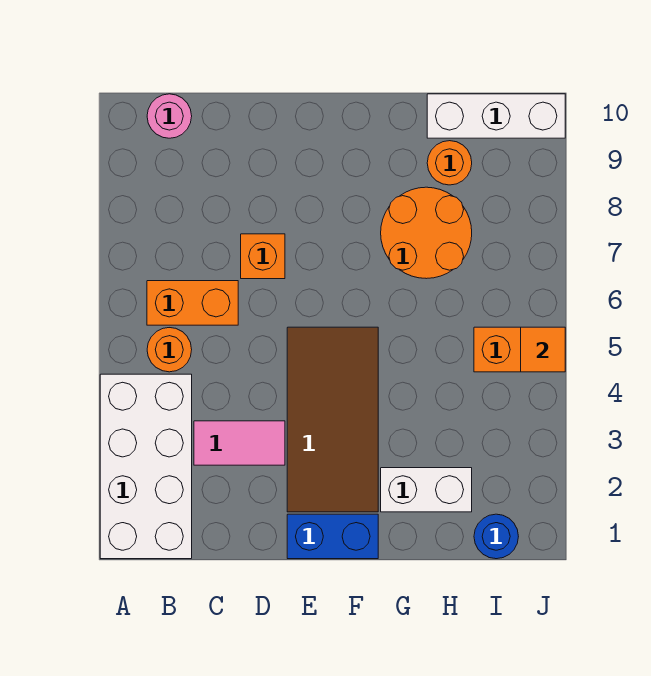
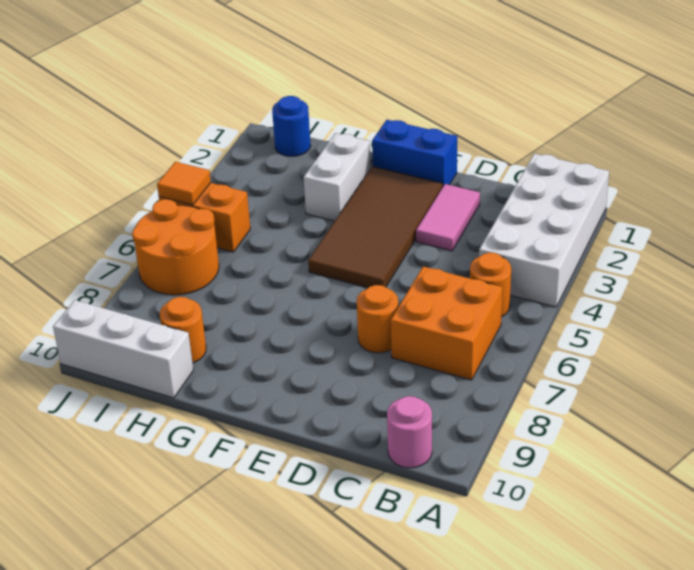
orange 1x2 brick [147,281,238,325] -> orange 2x2 brick [391,267,502,380]
pink 1x2 tile [194,421,285,465] -> pink 1x2 tile turned to [416,184,480,251]
orange 1x1 brick [241,234,285,279] -> orange 1x1 round brick [357,285,398,353]
white 1x2 brick [381,468,472,512] -> white 1x2 brick turned to [304,133,371,221]
orange 2x2 round brick [381,187,472,279] -> orange 2x2 round brick moved to [132,199,219,295]

